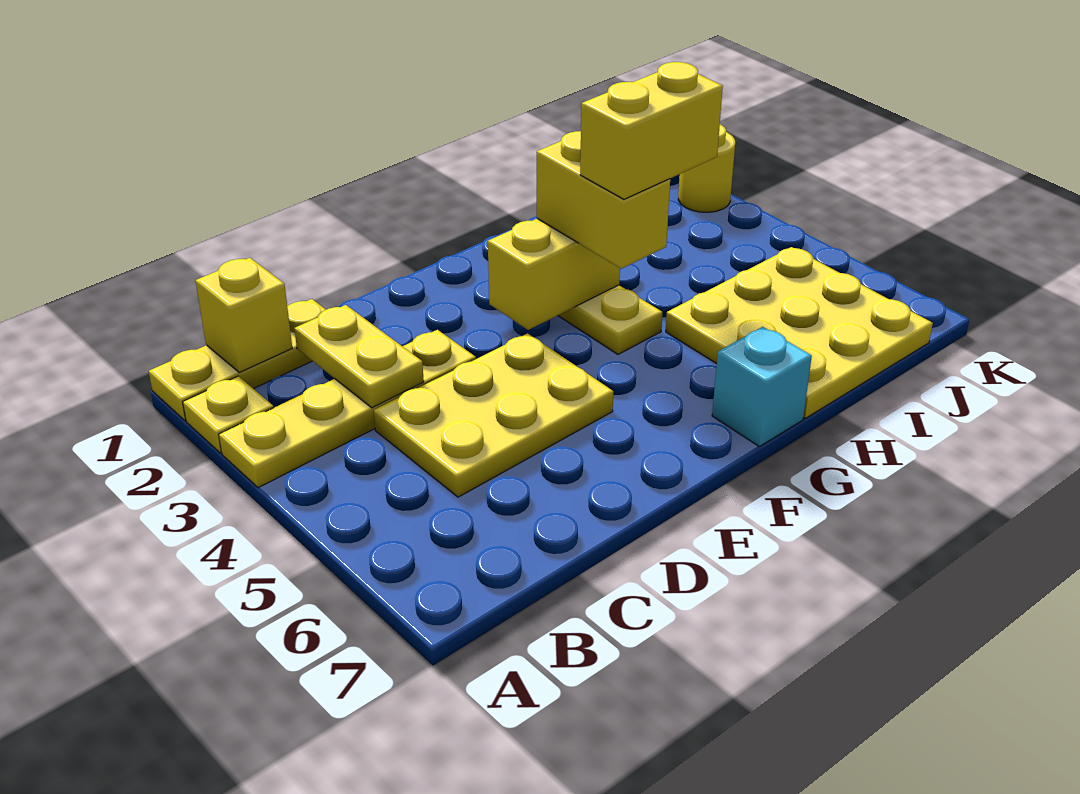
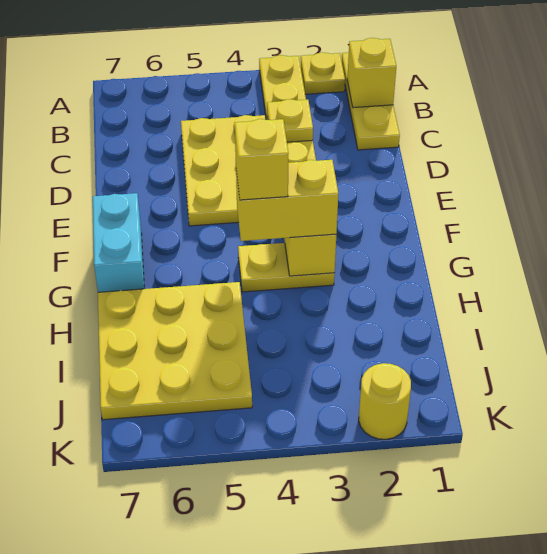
yellow 1x2 plate [294,305,424,408] -> yellow 1x1 plate [267,99,313,142]
yellow 1x2 brick [580,62,723,199] -> yellow 1x1 brick [235,119,288,200]
cyan 1x1 brick [712,327,812,447] -> cyan 1x2 brick [93,193,144,292]

